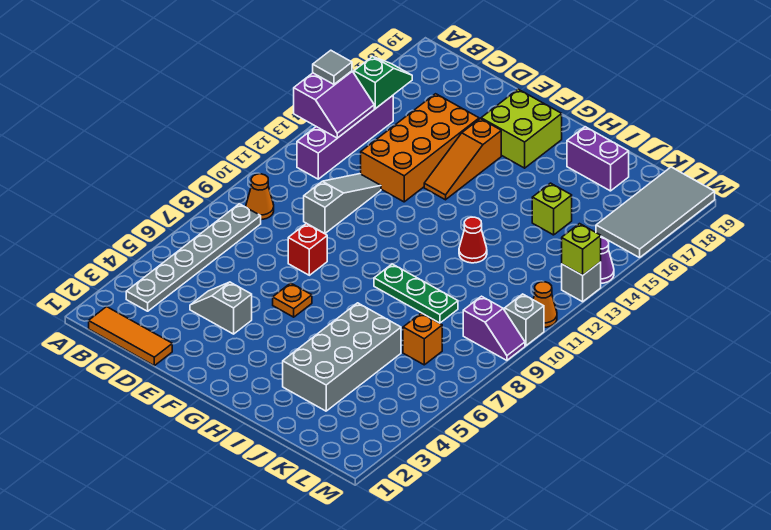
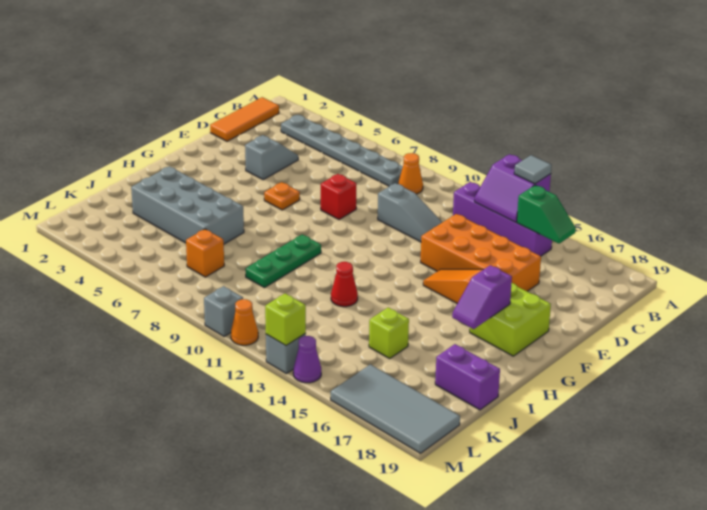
purple 1x2 brick [567,127,629,191] -> purple 1x2 brick turned to [435,344,500,410]
purple 1x2 slope [463,296,525,360] -> purple 1x2 slope moved to [452,265,512,329]

